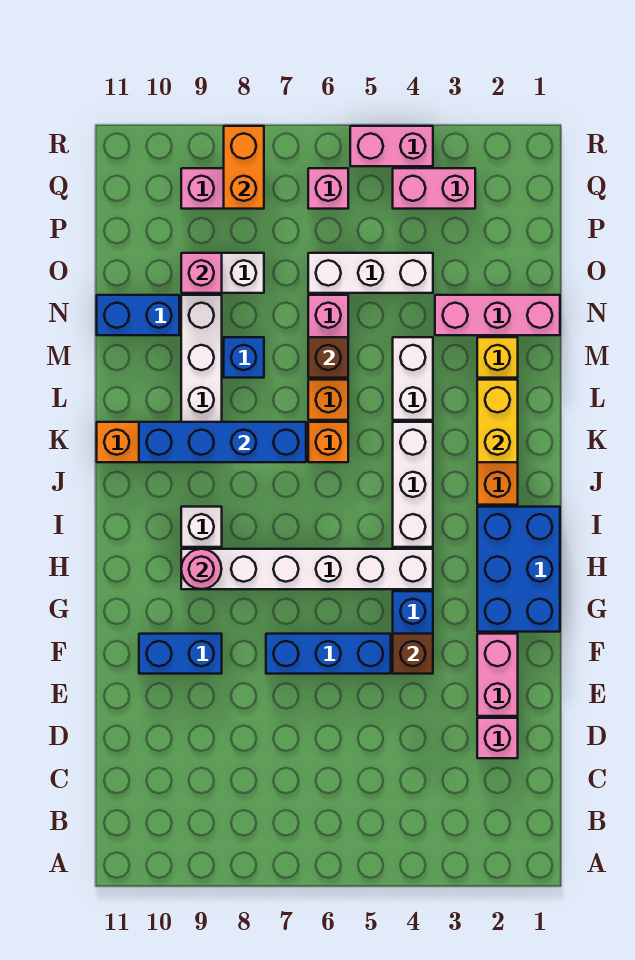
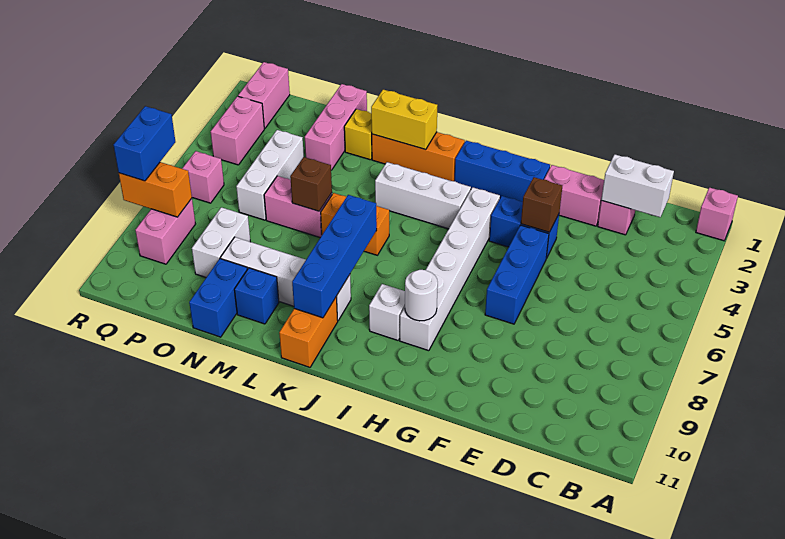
blue 1x2 brick [139,634,222,674] -> blue 1x2 brick moved to [114,106,175,181]
blue 2x3 brick [477,507,560,632] -> blue 1x3 brick [455,141,550,202]
pink 1x1 round brick [181,549,221,589] -> white 1x1 round brick [405,270,438,321]
white 1x2 brick [393,337,433,420] -> white 1x2 brick moved to [601,154,674,217]
blue 1x1 brick [224,337,264,378] -> blue 1x1 brick moved to [234,268,279,324]
pink 1x1 brick [181,253,222,293] -> pink 1x1 brick moved to [696,187,738,241]
pink 1x2 brick [350,126,433,166] -> pink 1x2 brick moved to [238,62,290,129]

